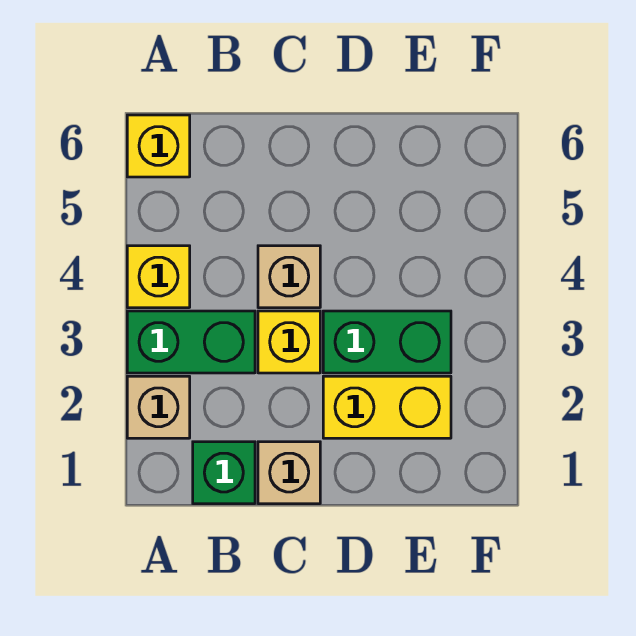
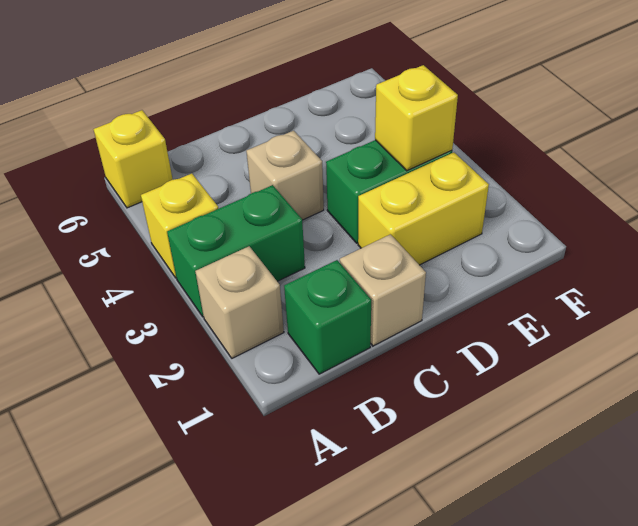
yellow 1x1 brick [258,311,320,373] -> yellow 1x1 brick moved to [375,65,458,171]

